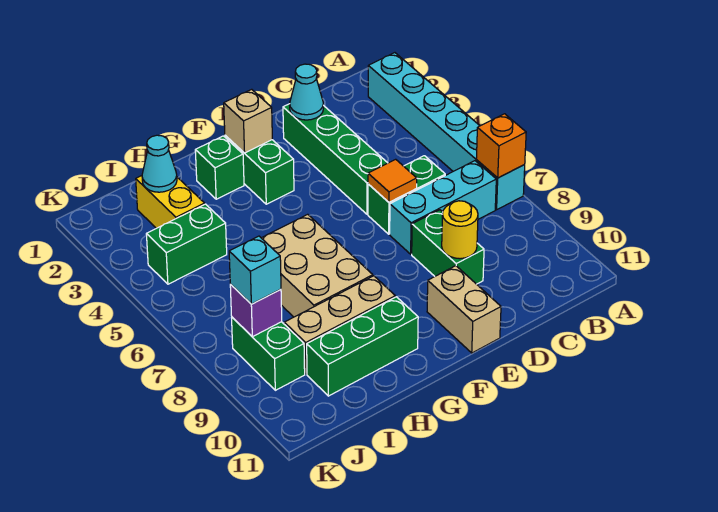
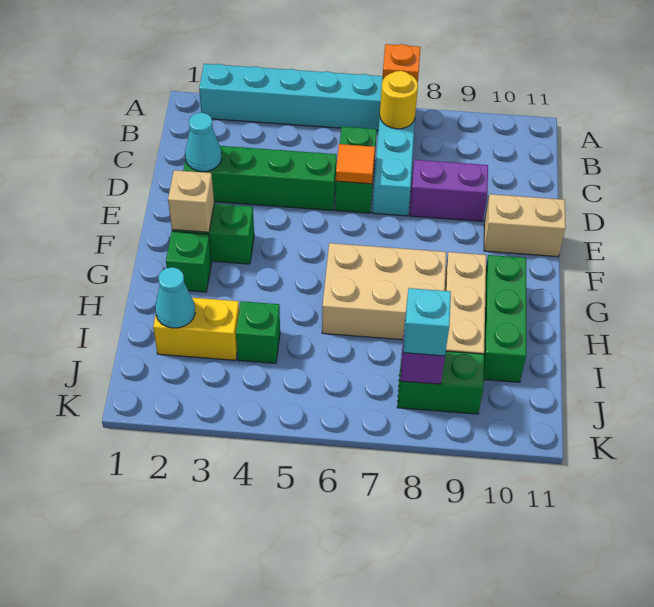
green 1x2 brick [412,210,484,284] -> purple 1x2 brick [410,160,488,221]
yellow 1x1 round brick [442,201,478,259] -> yellow 1x1 round brick moved to [380,71,418,129]
green 1x2 brick [146,204,227,284] -> green 1x1 brick [236,301,280,363]

